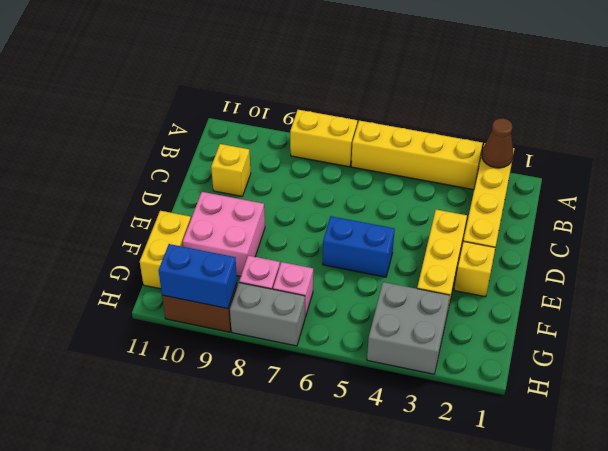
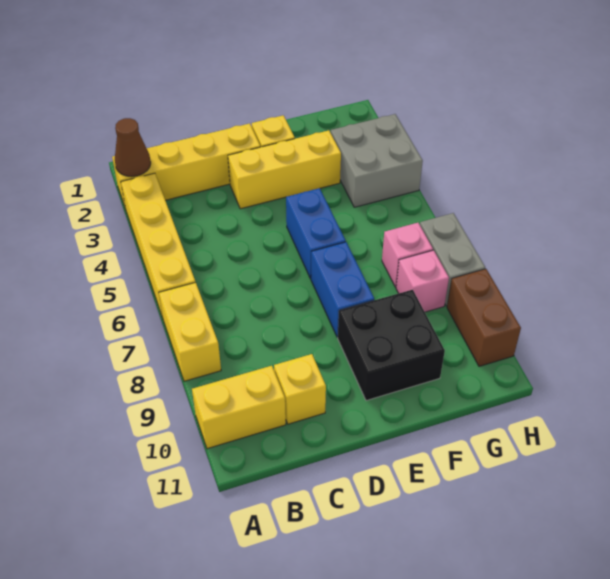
pink 2x2 brick [183,192,265,276] -> black 2x2 brick [338,290,445,401]
yellow 1x2 brick [140,211,191,289] -> yellow 1x2 brick moved to [192,366,286,449]
blue 1x2 brick [158,244,237,309] -> blue 1x2 brick moved to [311,242,374,337]

